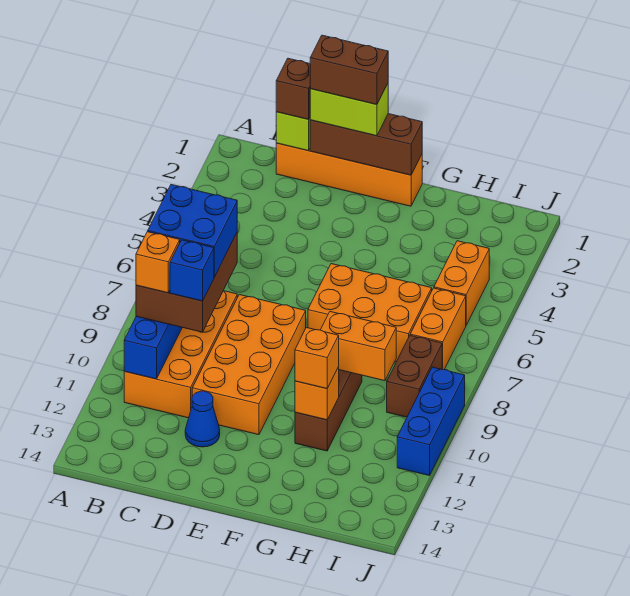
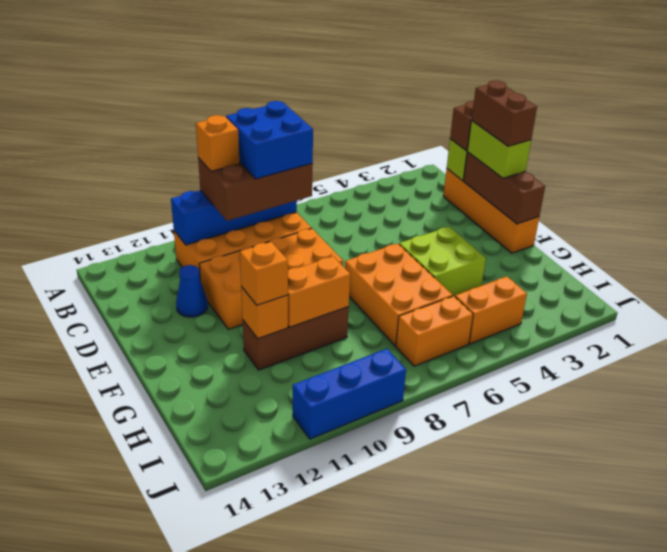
blue 1x1 brick [170,240,214,301] -> none
none -> lime 2x2 brick [399,227,486,297]
orange 1x2 brick [321,312,396,381] -> orange 1x2 brick turned to [288,256,350,327]
brown 1x2 brick [387,335,442,417] -> none

